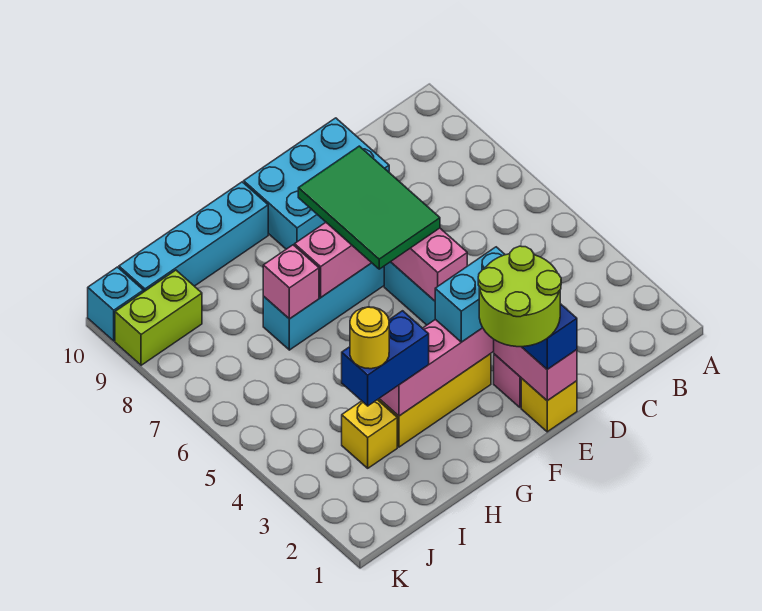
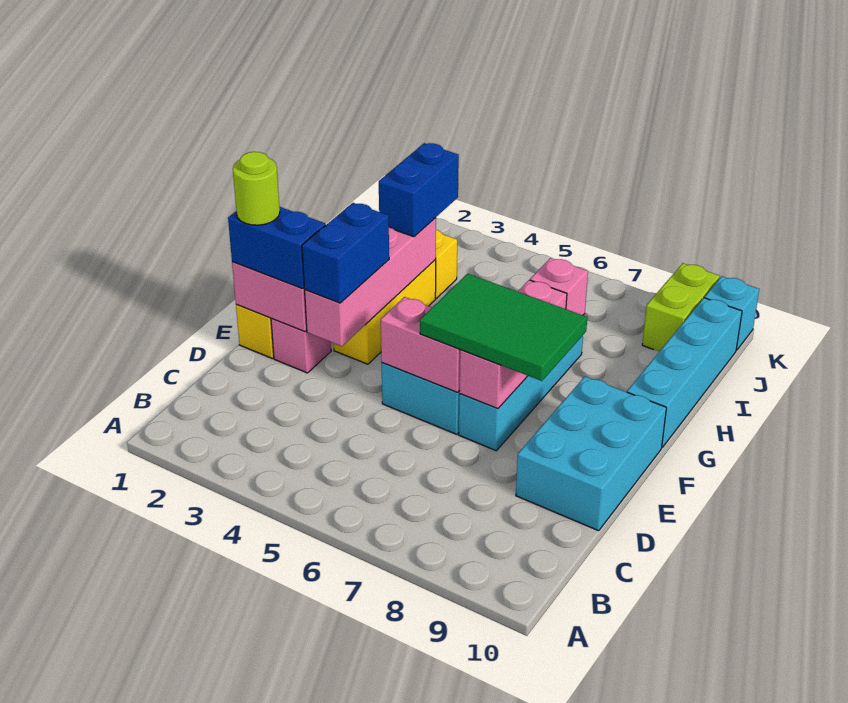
lime 2x2 round brick [478,246,561,347] -> lime 1x1 round brick [233,152,280,225]
cyan 1x2 brick [435,247,505,342] -> blue 1x2 brick [302,203,389,303]
yellow 1x1 round brick [350,307,389,369] -> none

